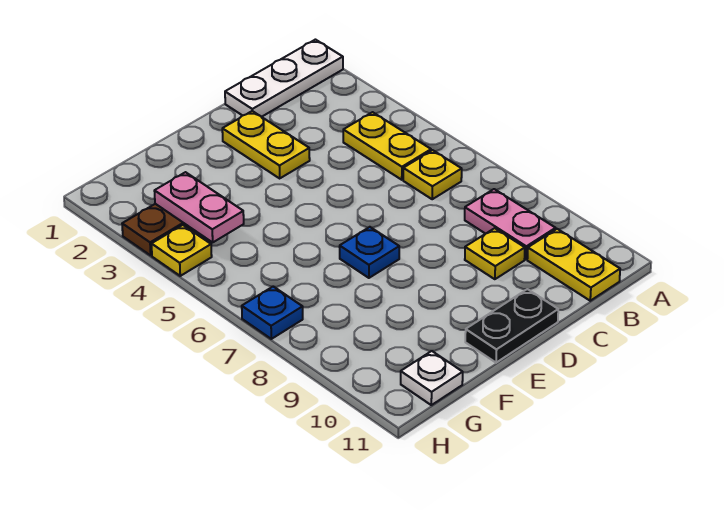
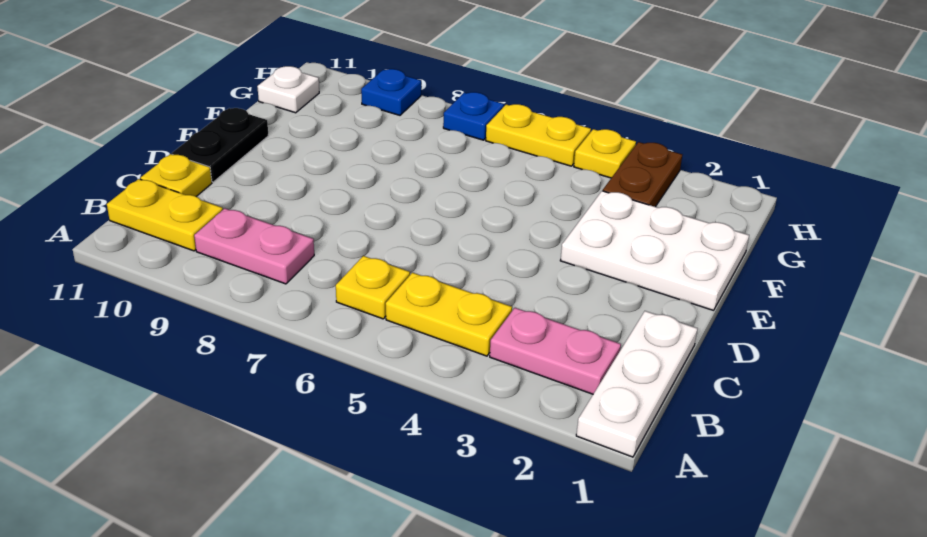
yellow 1x1 plate [465,228,525,279] -> yellow 1x1 plate moved to [140,154,212,196]
yellow 1x2 plate [222,111,310,178] -> yellow 1x2 plate moved to [486,104,591,166]
none -> white 2x3 plate [560,191,749,310]
blue 1x1 plate [340,227,399,278] -> blue 1x1 plate moved to [361,69,421,115]
pink 1x2 plate [155,172,244,242] -> pink 1x2 plate moved to [490,308,621,394]

